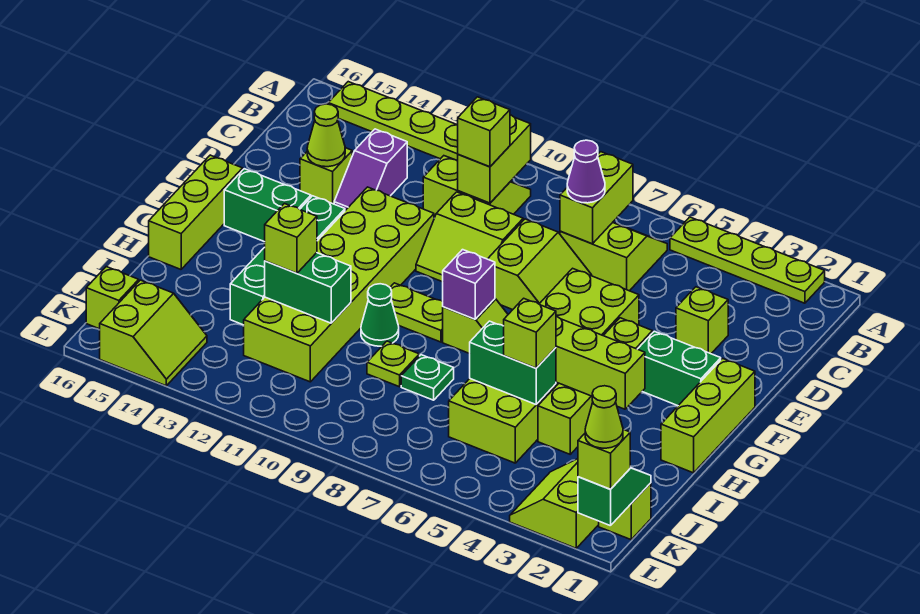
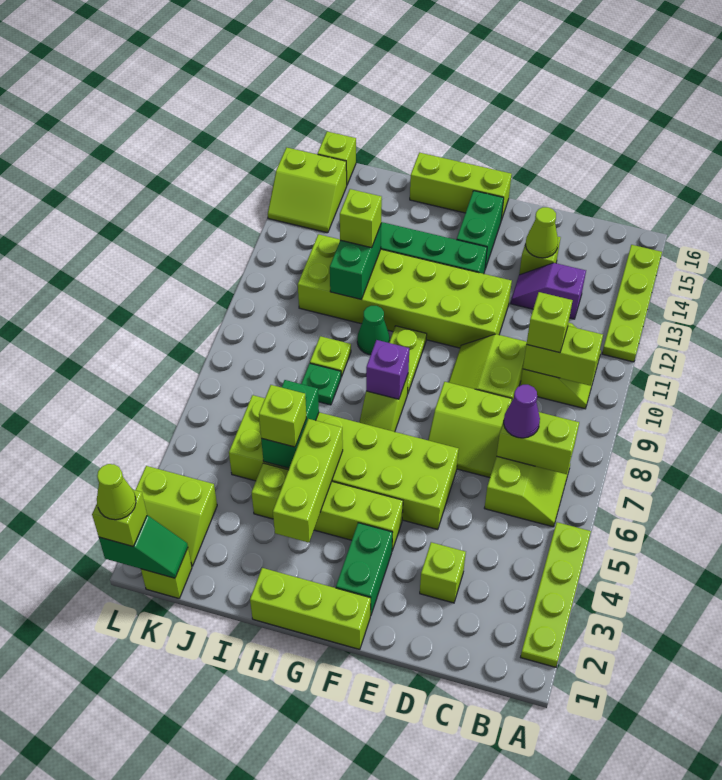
lime 2x2 slope [510,459,599,548] -> lime 2x2 slope turned to [136,466,217,566]

